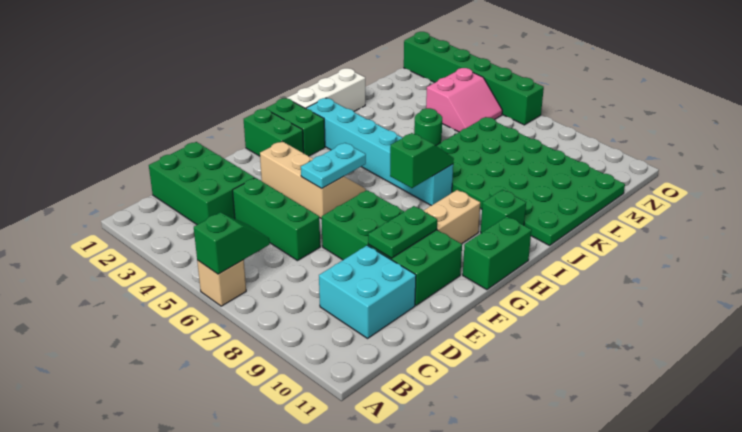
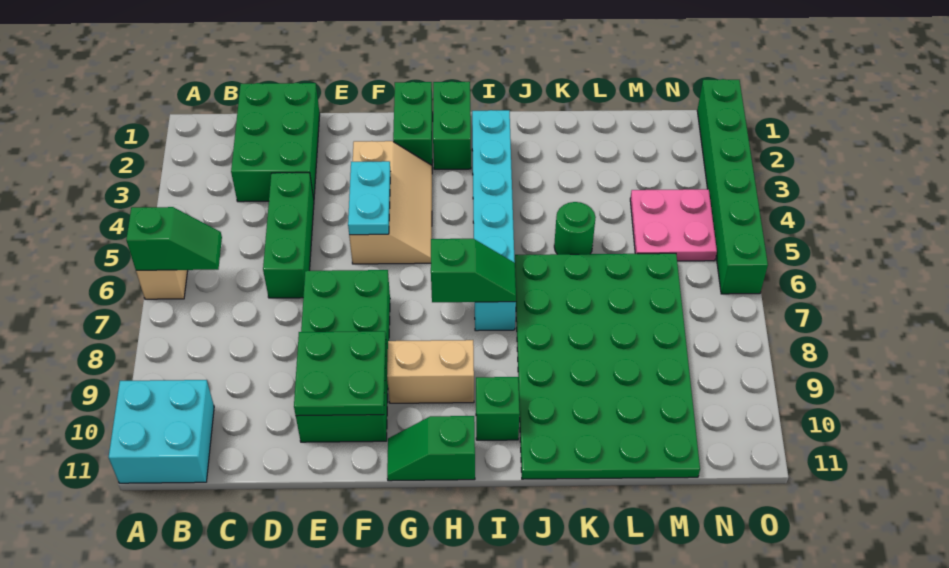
cyan 2x2 brick [319,245,416,338] -> cyan 2x2 brick moved to [109,380,214,483]
green 1x2 plate [368,206,437,258] -> green 2x2 plate [294,331,386,416]
cyan 1x2 plate [301,143,366,188] -> cyan 1x2 plate turned to [348,161,390,235]
green 1x2 brick [463,216,531,290] -> green 1x2 slope [387,416,475,481]
white 1x3 brick [287,68,365,111] -> none
pink 2x2 slope [426,68,502,132] -> pink 2x2 plate [630,189,717,261]

